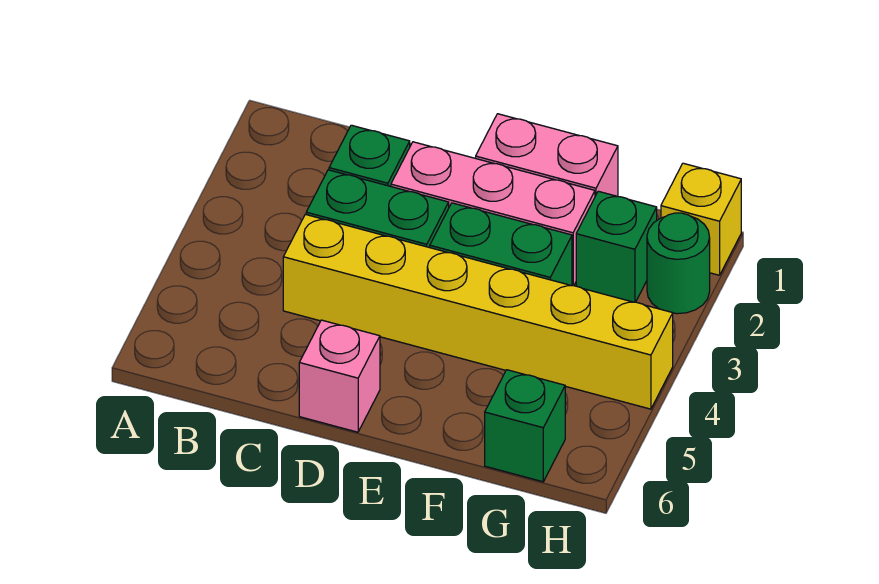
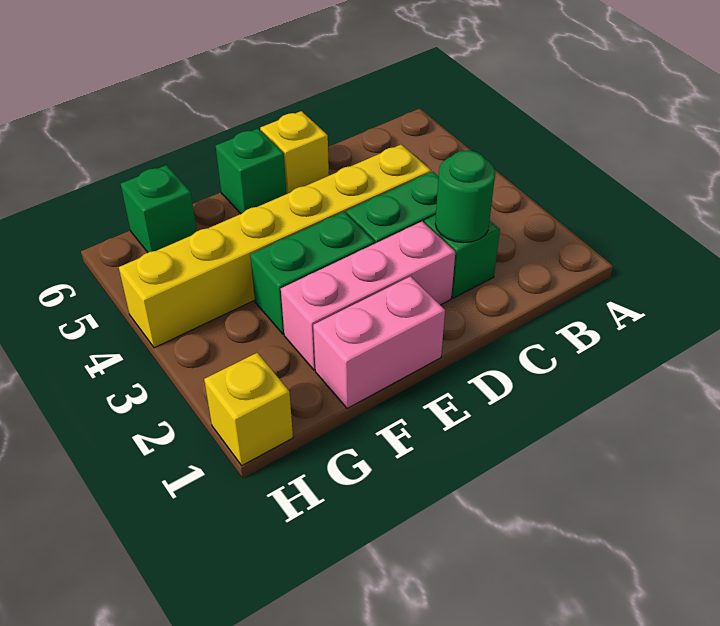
pink 1x1 brick [299,320,380,432] -> yellow 1x1 brick [260,111,329,194]
green 1x1 brick [576,191,657,302] -> green 1x1 brick moved to [216,129,286,214]
green 1x1 round brick [647,213,710,314] -> green 1x1 round brick moved to [435,151,495,243]

